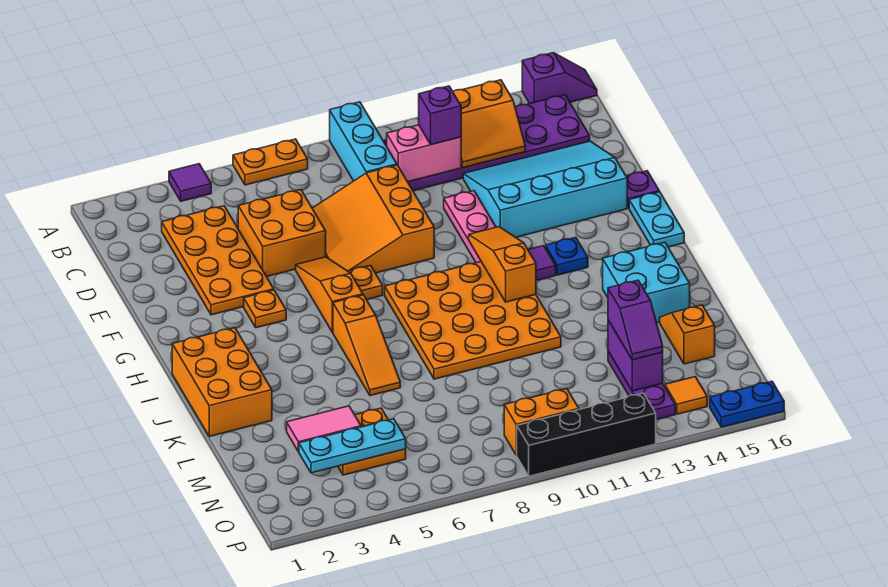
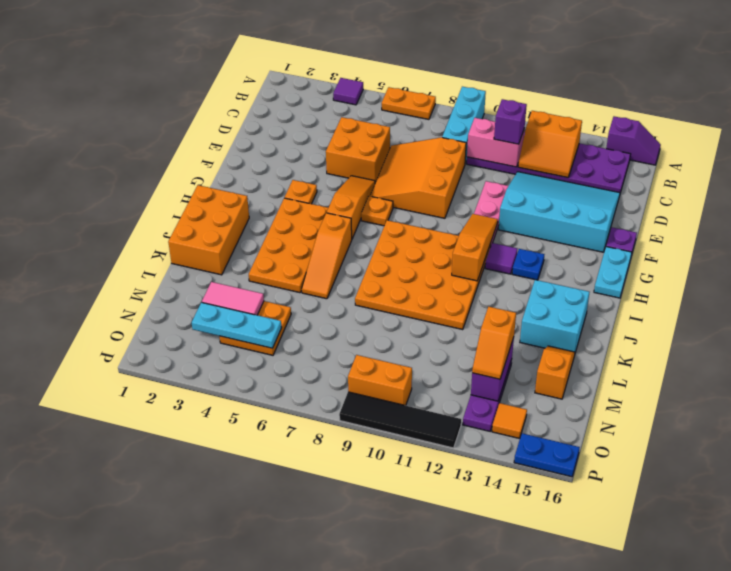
orange 2x4 plate [162,206,274,315] -> orange 2x4 plate moved to [249,198,328,293]
purple 1x2 slope [608,280,663,360] -> orange 1x2 slope [472,307,516,379]
black 1x4 brick [517,393,656,476] -> black 1x4 tile [339,392,461,448]

